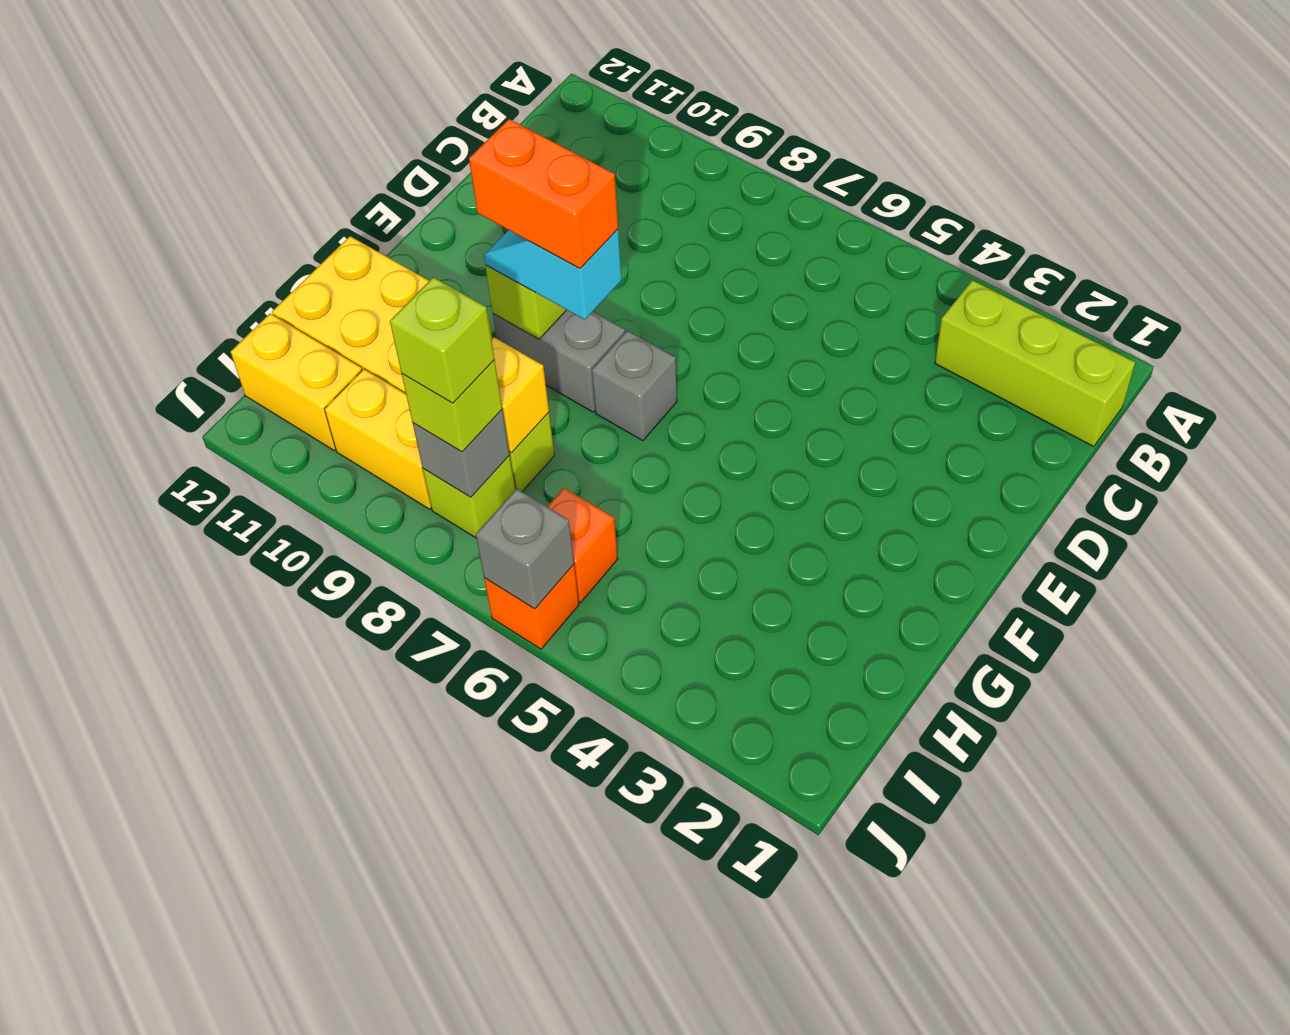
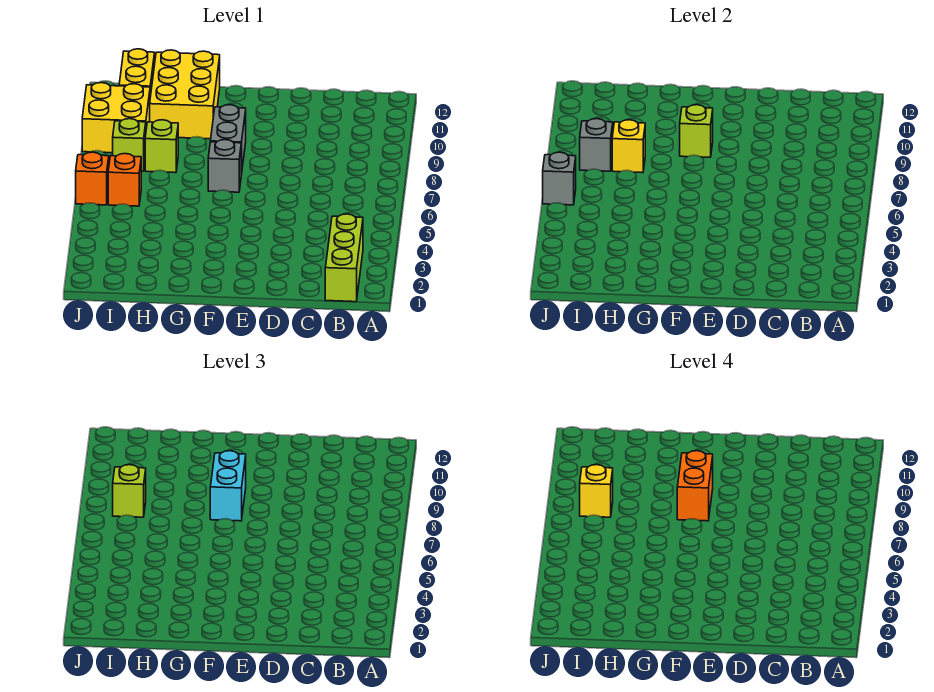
cyan 1x2 slope [484,229,622,320] -> cyan 1x2 brick [210,451,246,521]
lime 1x1 brick [390,277,494,403] -> yellow 1x1 brick [580,465,613,517]
yellow 1x2 brick [325,369,431,509] -> yellow 2x2 brick [82,83,150,153]

